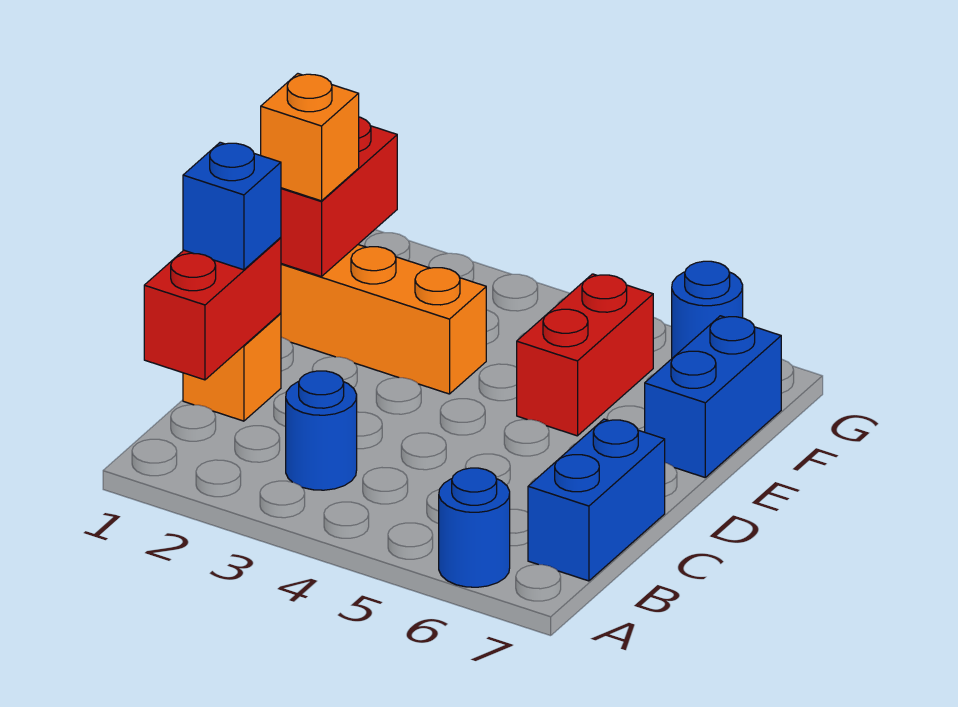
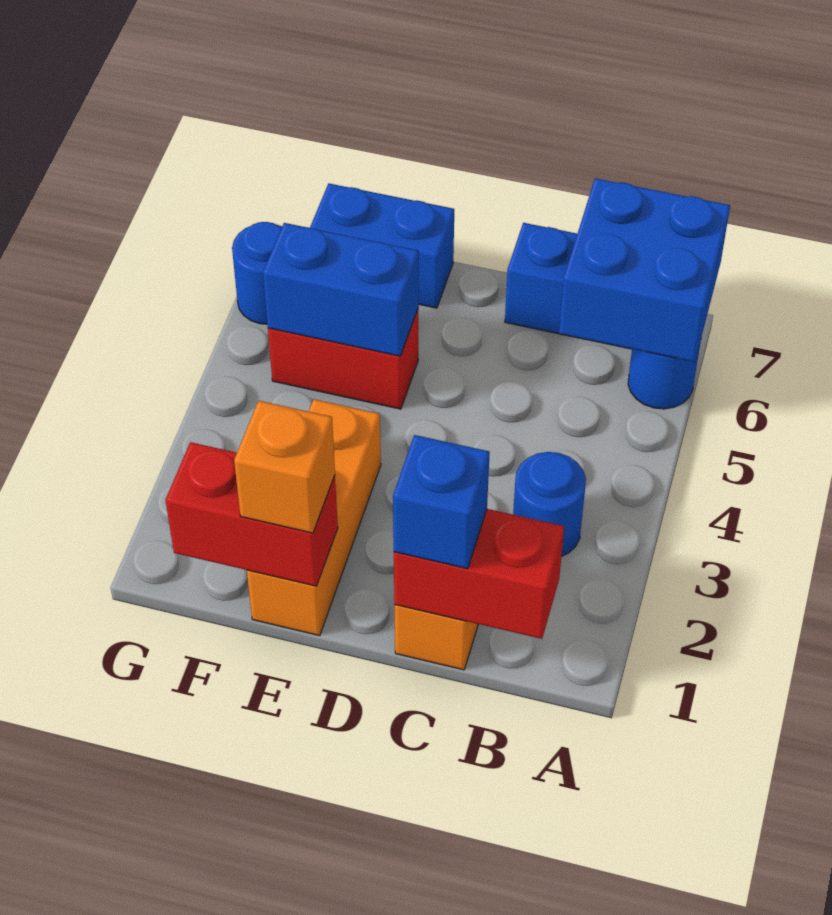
none -> blue 2x2 brick [559,178,730,362]
none -> blue 1x2 brick [263,223,419,356]

